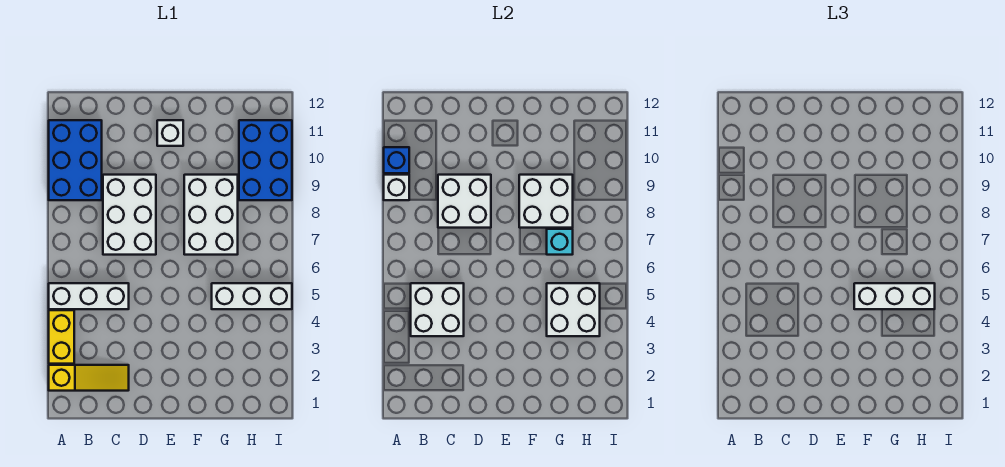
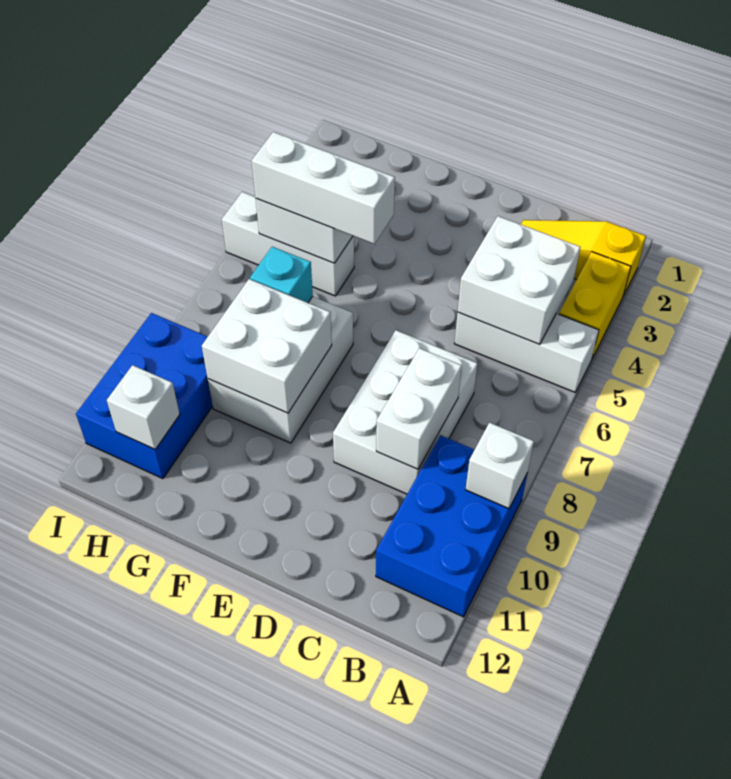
blue 1x1 brick [384,147,409,173] -> none
white 2x2 brick [438,175,491,228] -> white 1x2 brick [376,348,462,469]
white 1x1 brick [157,120,183,146] -> white 1x1 brick moved to [107,365,180,449]

